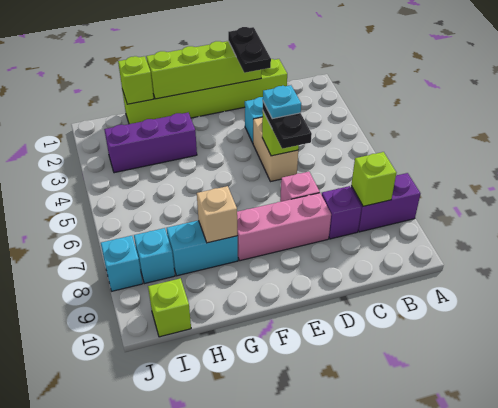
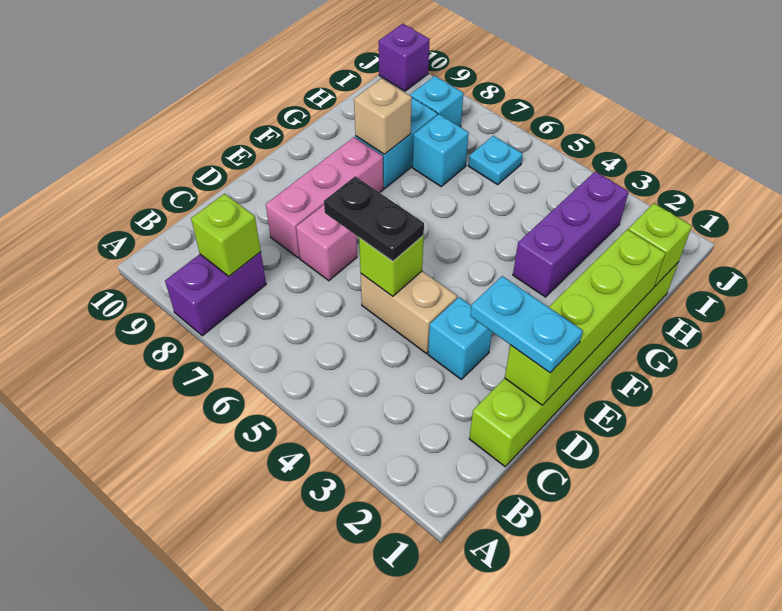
purple 1x1 brick [321,186,362,239] -> purple 1x1 brick moved to [379,24,430,91]
black 1x2 plate [228,27,271,73] -> cyan 1x2 plate [470,276,583,373]
cyan 1x1 plate [263,85,301,119] -> cyan 1x1 plate moved to [468,136,523,185]
lime 1x1 brick [148,278,191,337] -> none
cyan 1x1 brick [101,236,143,291] -> cyan 1x1 brick moved to [413,114,469,186]

